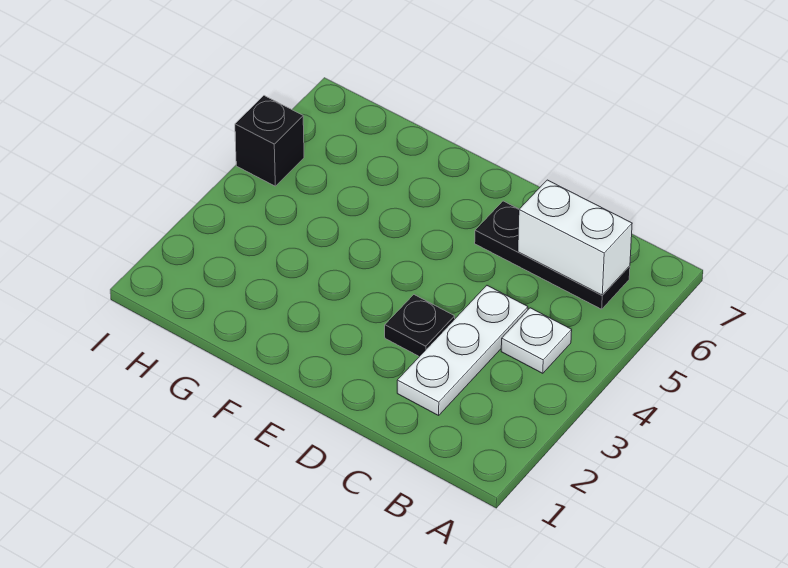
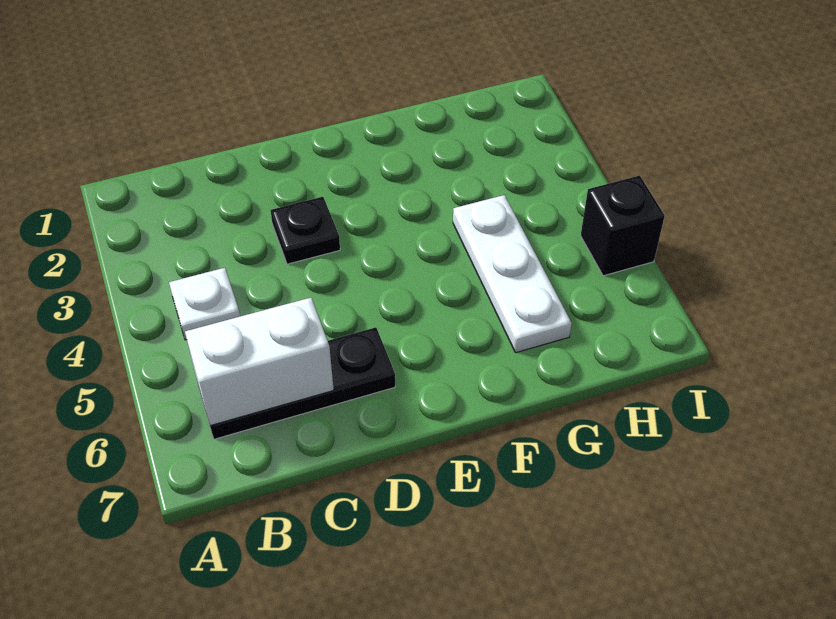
white 1x3 plate [397,286,528,415] -> white 1x3 plate moved to [453,195,572,353]

